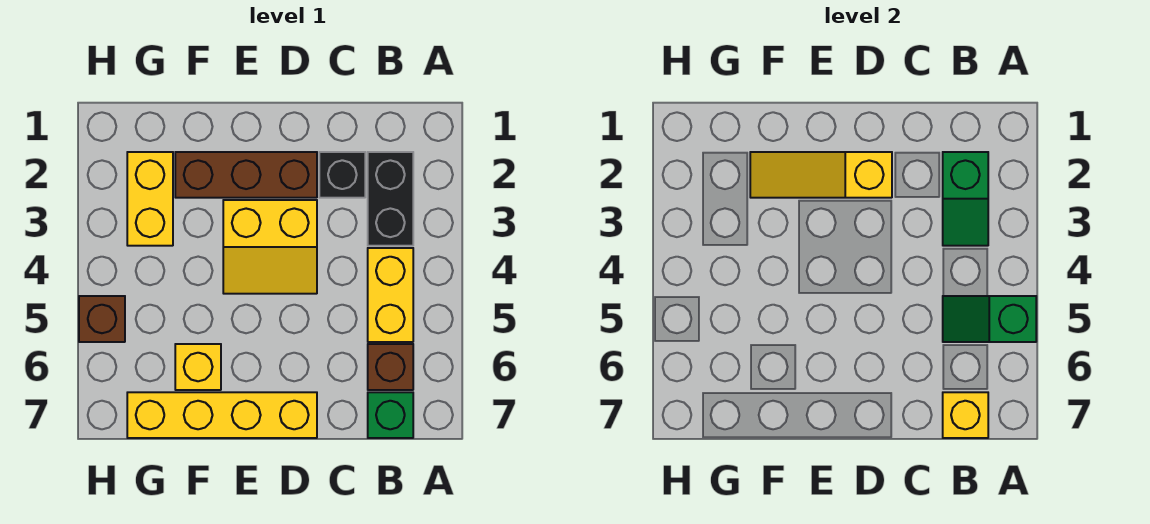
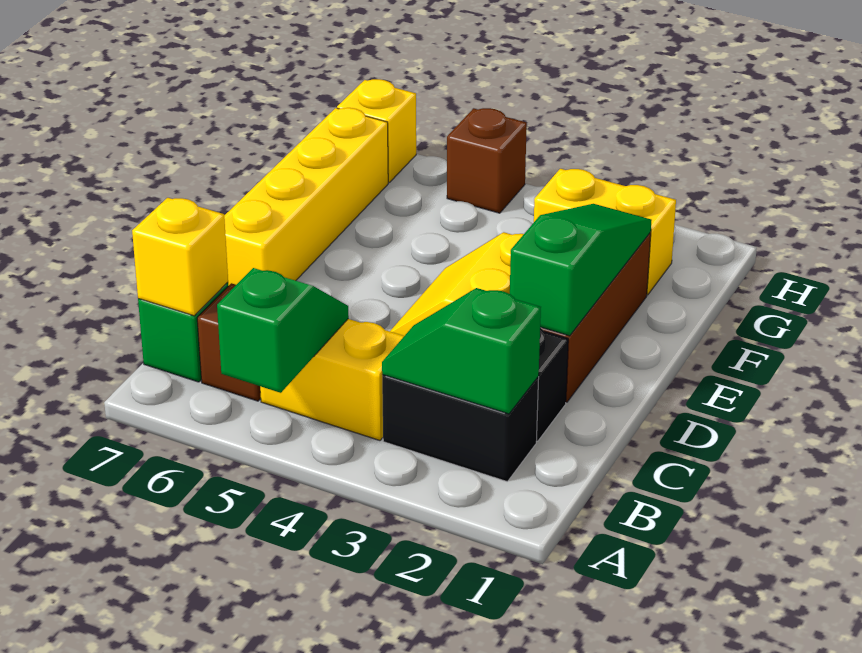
yellow 1x3 slope [750,152,892,198] -> green 1x3 slope [510,204,652,336]
yellow 1x1 brick [175,344,221,390] -> yellow 1x1 brick moved to [337,79,416,182]

